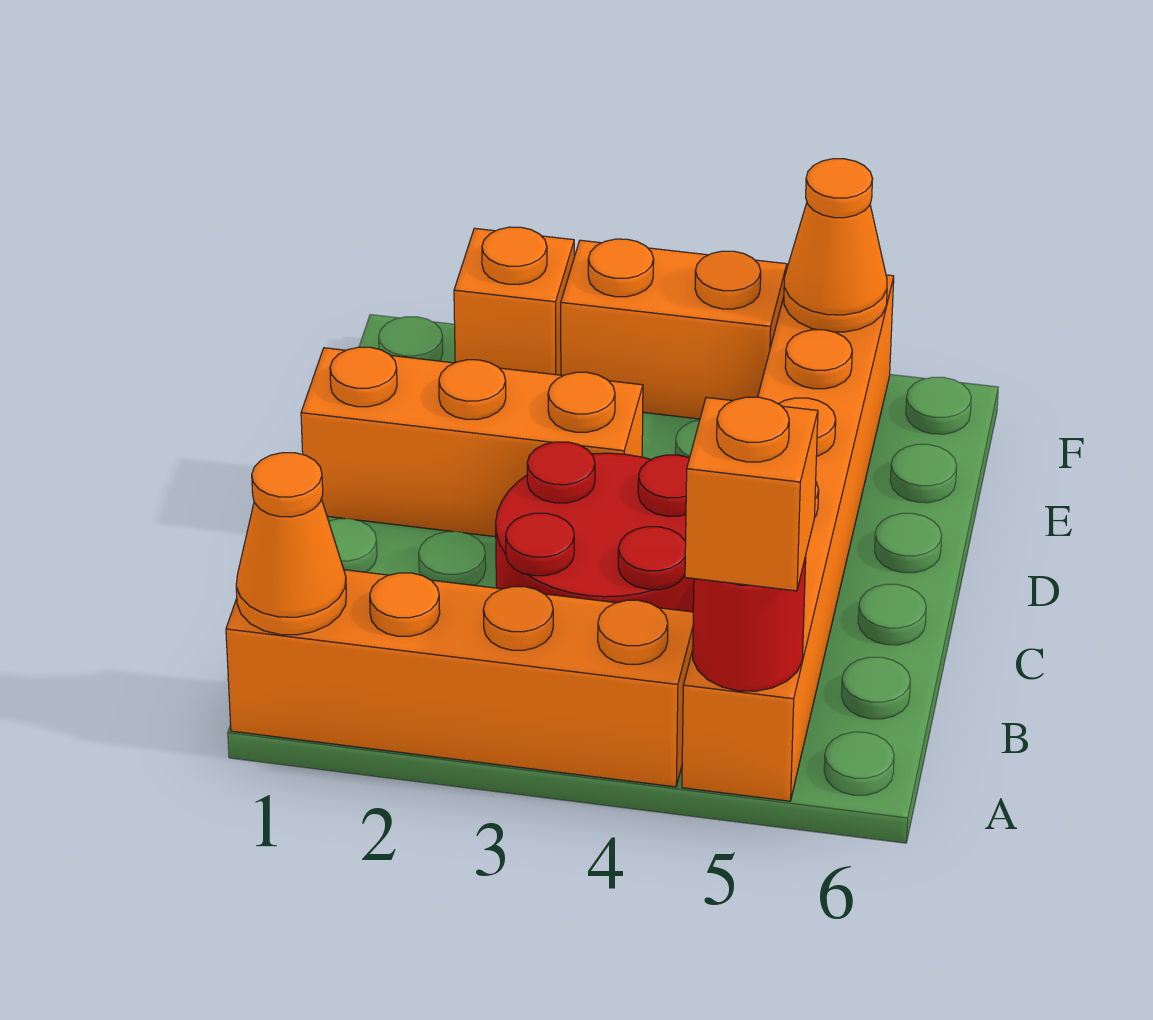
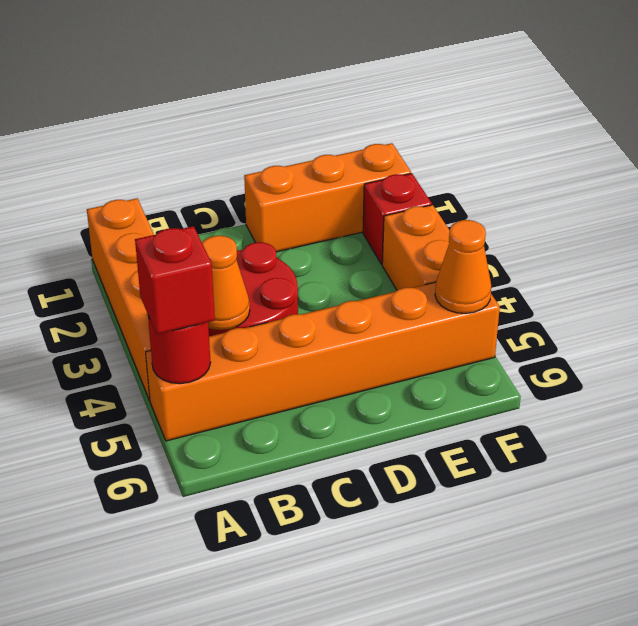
orange 1x1 cone [236,453,346,635] -> orange 1x1 cone moved to [202,236,250,330]
orange 1x1 brick [685,397,818,591] -> red 1x1 brick [135,226,215,334]
orange 1x3 brick [301,347,643,537] -> orange 1x3 brick turned to [244,143,411,252]
orange 1x1 brick [454,227,574,375] -> red 1x1 brick [363,173,432,264]

